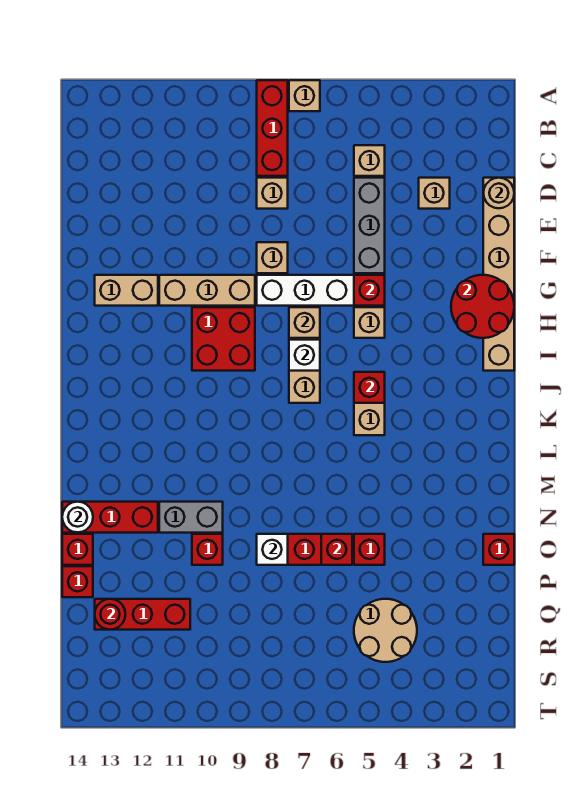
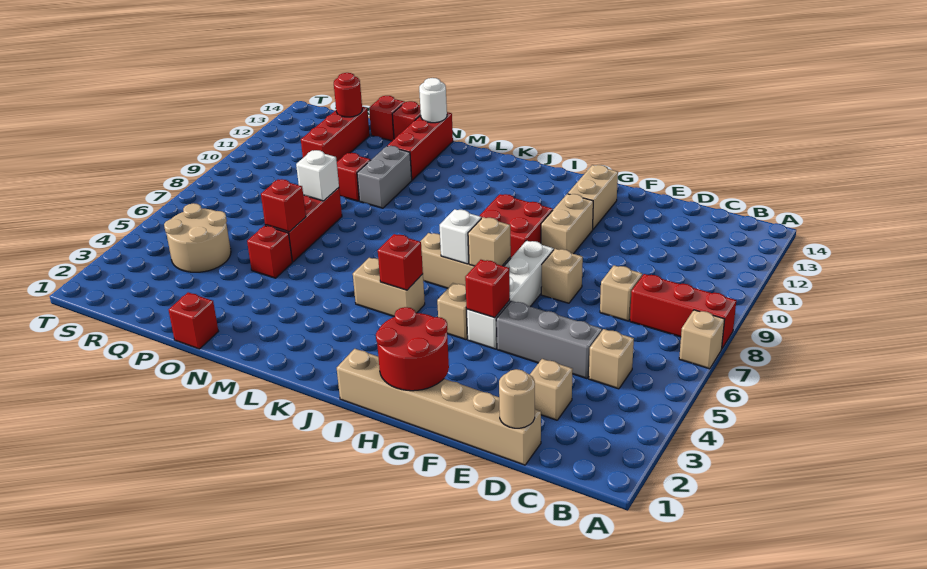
tan 1x3 brick [159,275,255,306] -> tan 1x2 brick [541,194,593,254]

